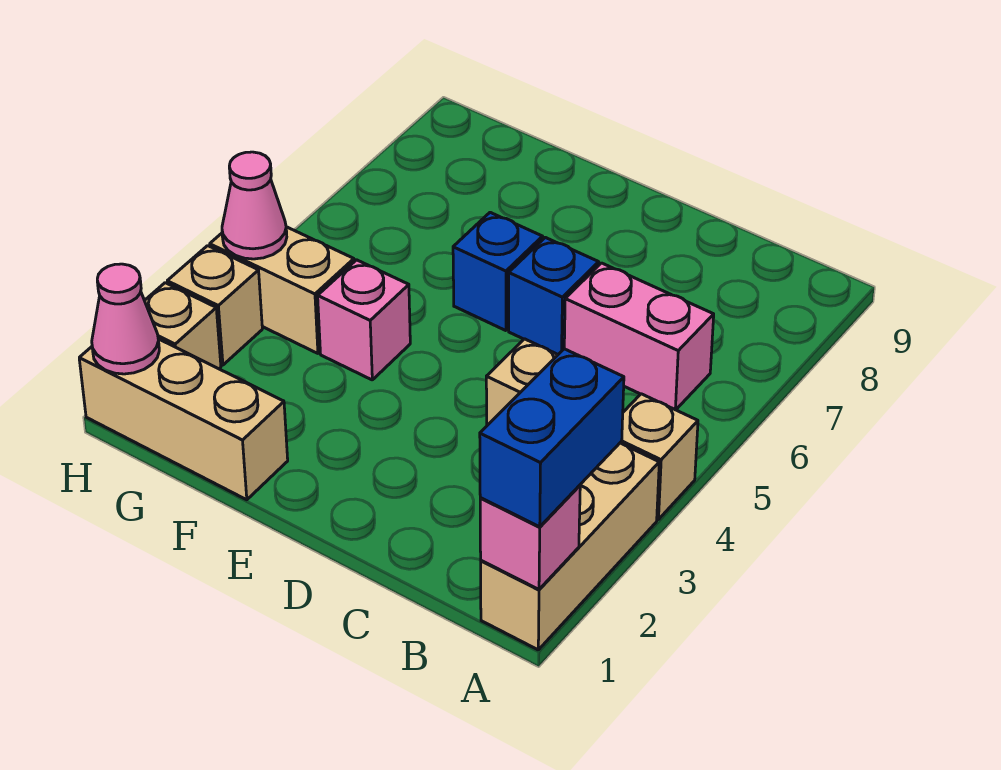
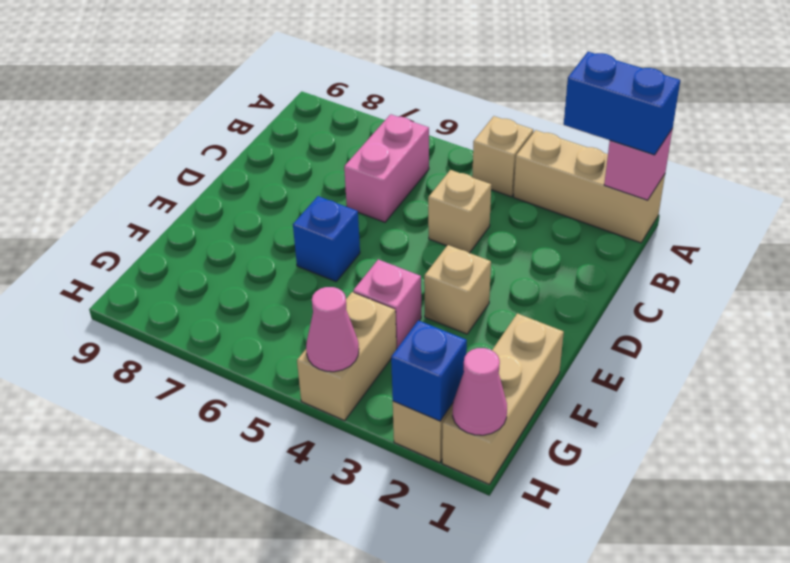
blue 1x1 brick [509,237,599,354] -> blue 1x1 brick moved to [391,320,467,421]
tan 1x1 brick [167,246,262,365] -> tan 1x1 brick moved to [424,245,491,334]

